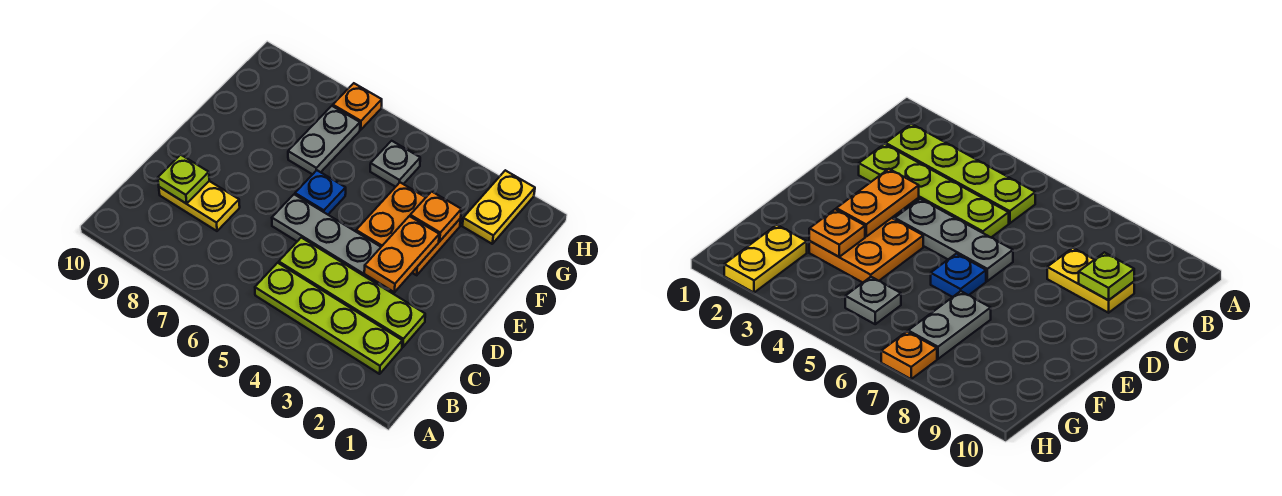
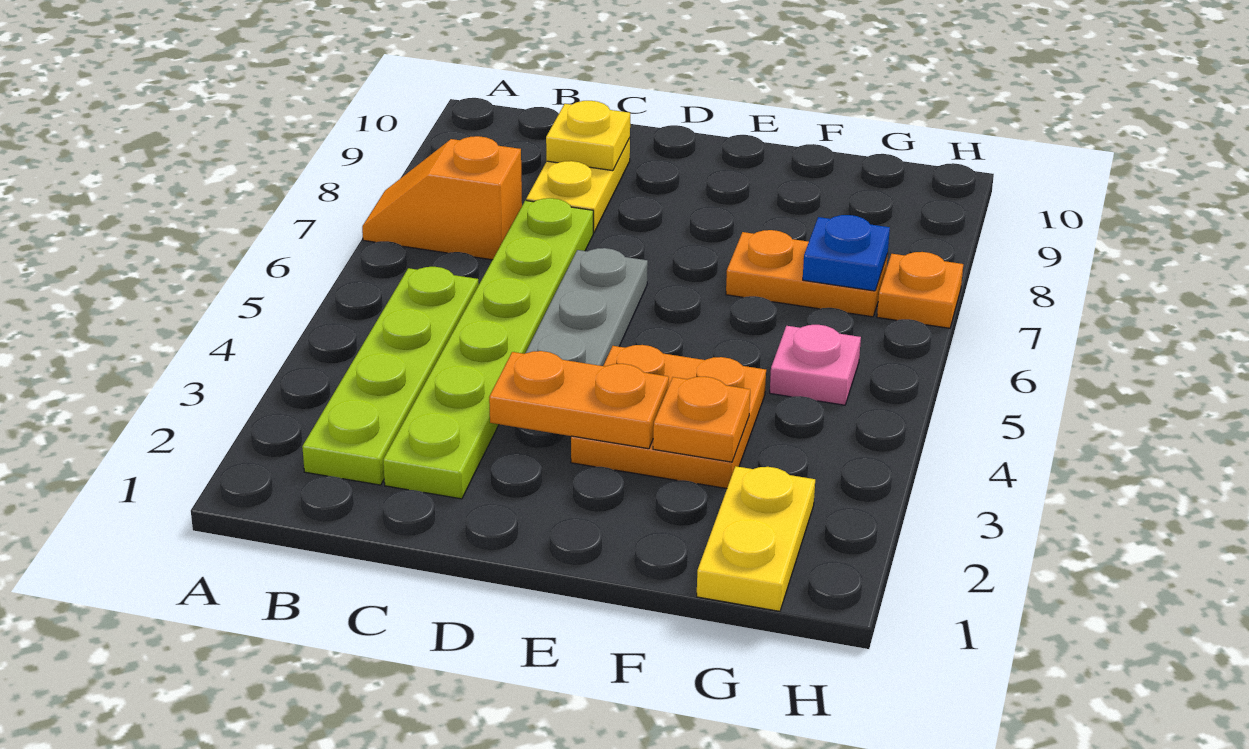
none -> orange 1x2 slope [362,136,522,260]
lime 1x4 plate [279,238,425,347] -> lime 1x6 plate [383,198,593,499]
lime 1x1 plate [158,155,209,204] -> yellow 1x1 plate [546,101,630,171]
blue 1x1 plate [295,170,346,214] -> blue 1x1 plate moved to [803,215,890,291]
grey 1x2 plate [288,106,360,174] -> orange 1x2 plate [726,230,888,317]
yellow 1x2 plate [463,170,535,244] -> yellow 1x2 plate turned to [697,466,815,611]
grey 1x1 plate [370,141,420,187] -> pink 1x1 plate [770,325,861,405]

